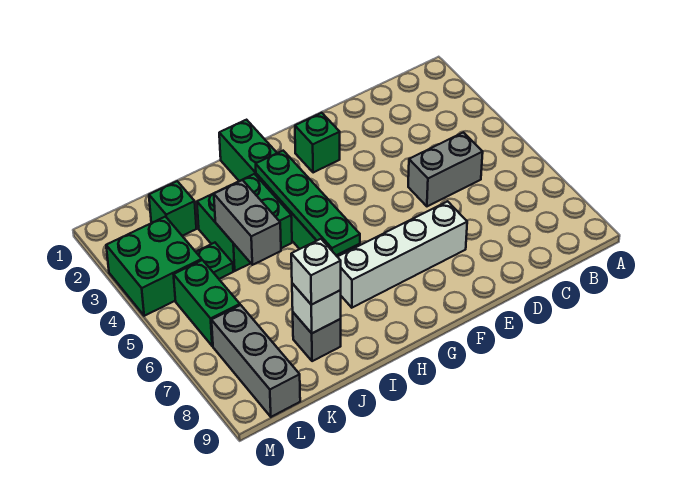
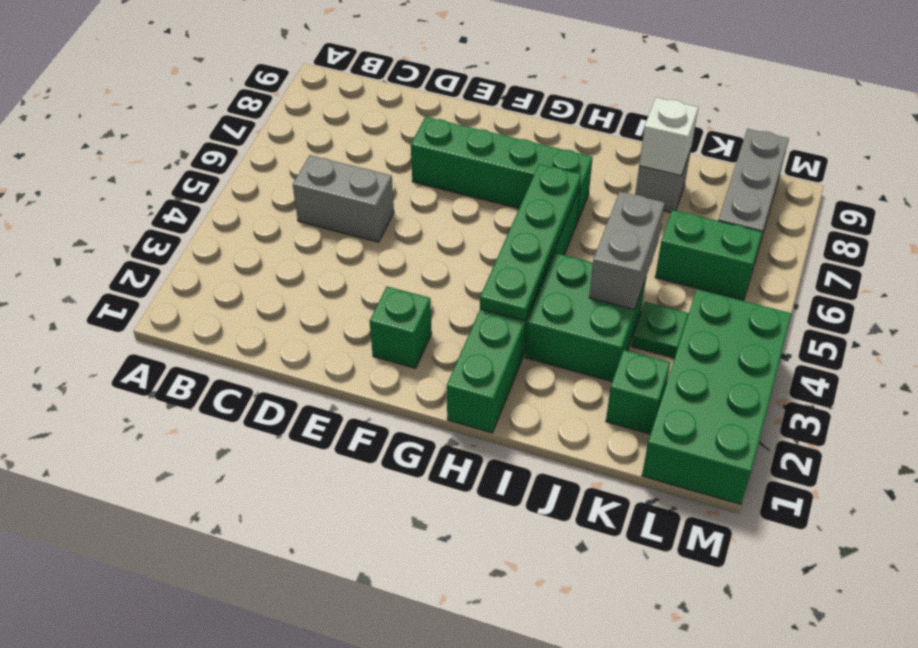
white 1x4 brick [338,201,467,308] -> green 1x4 brick [411,117,593,222]
white 1x1 brick [291,239,341,305] -> none
green 2x2 brick [106,217,202,316] -> green 2x4 brick [642,289,792,504]
green 1x2 brick [174,260,240,346] -> green 1x2 brick turned to [655,210,762,300]

